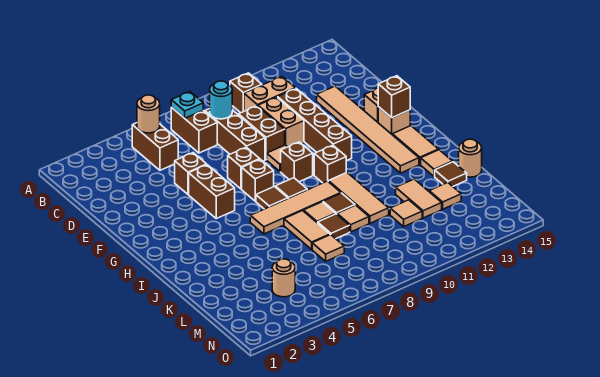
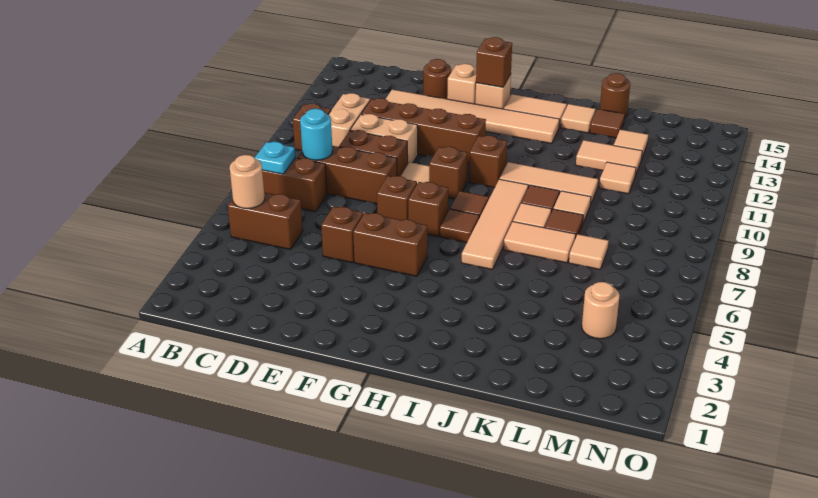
none -> brown 1x1 round brick [423,59,451,99]
tan 1x1 round brick [459,139,482,177] -> brown 1x1 round brick [600,73,630,118]

